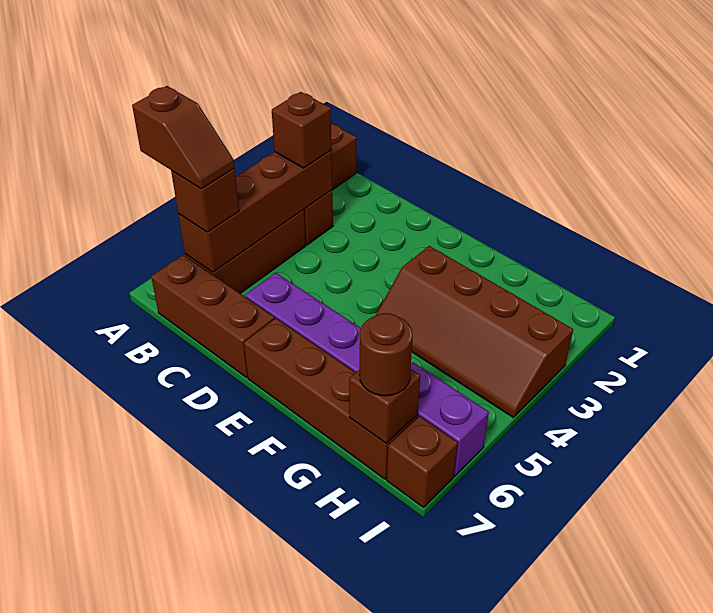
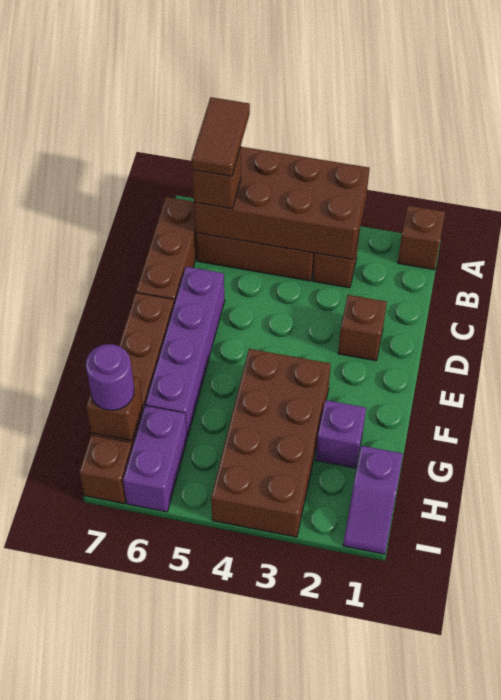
brown 1x2 slope [132,86,235,189] -> brown 1x2 tile [191,97,250,176]
brown 1x4 brick [178,150,332,272] -> brown 2x4 brick [194,147,370,260]
brown 1x1 brick [272,92,332,168] -> brown 1x1 brick moved to [338,295,387,361]
brown 2x4 slope [375,246,573,417] -> brown 2x4 brick [211,349,331,537]
none -> purple 1x1 brick [316,400,366,468]
none -> purple 1x2 slope [343,446,403,554]
brown 1x1 round brick [360,313,413,396] -> purple 1x1 round brick [86,344,134,410]

